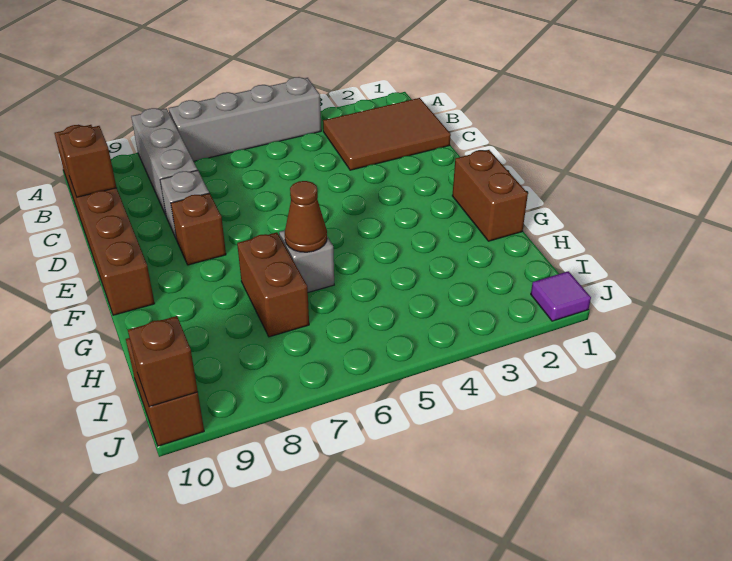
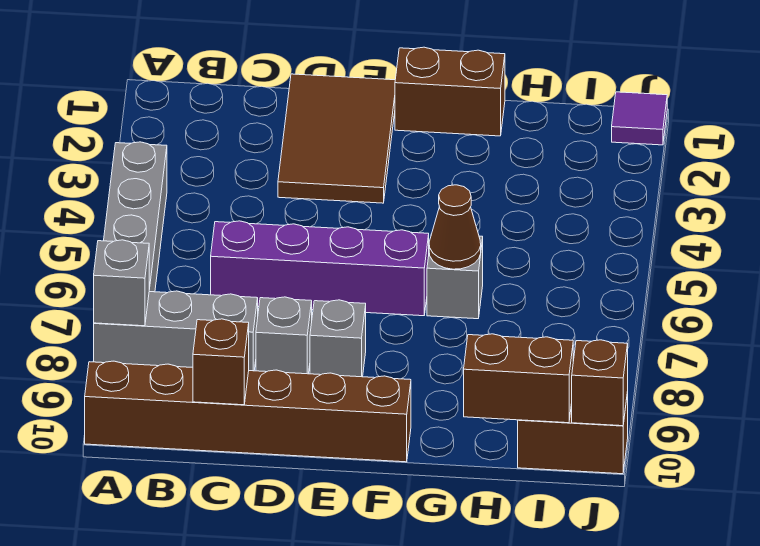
none -> grey 1x1 brick [94,240,149,326]
brown 2x3 tile [323,98,451,170] -> brown 2x3 tile moved to [278,74,395,203]
none -> purple 1x4 brick [211,221,429,316]
brown 1x1 brick [171,193,226,265] -> grey 1x1 brick [310,300,366,377]
brown 1x2 brick [237,232,309,337] -> brown 1x2 brick moved to [464,334,573,423]

